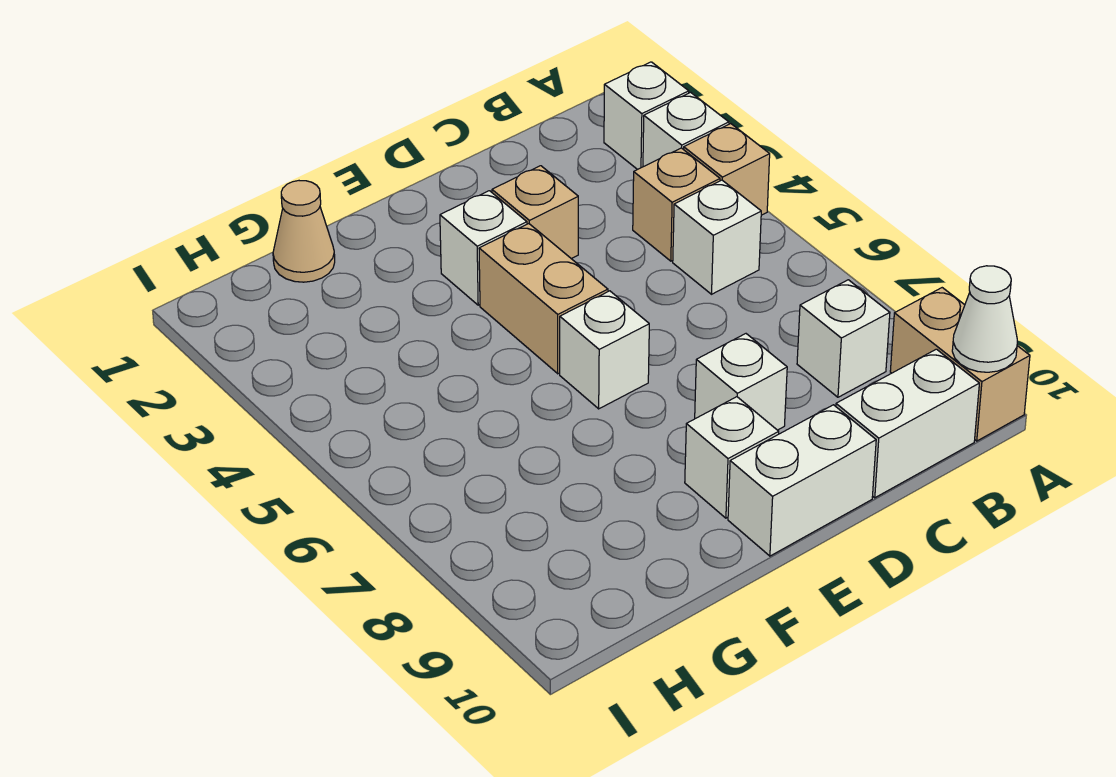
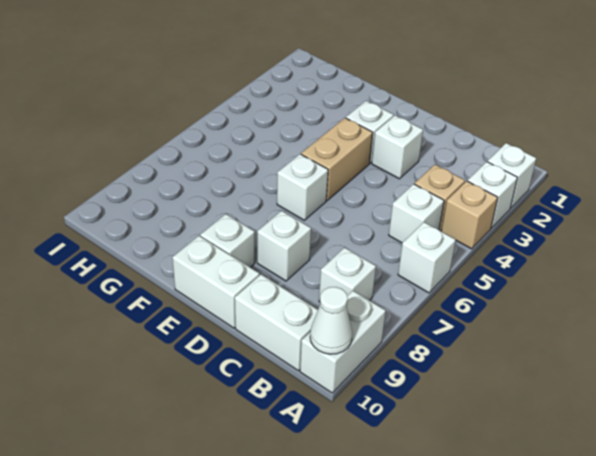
none -> white 1x1 brick [398,222,456,293]
tan 1x2 brick [890,288,1030,441] -> white 1x2 brick [300,291,386,393]
tan 1x1 brick [492,166,578,259] -> white 1x1 brick [372,115,423,179]
tan 1x1 cone [273,181,335,282] -> none

